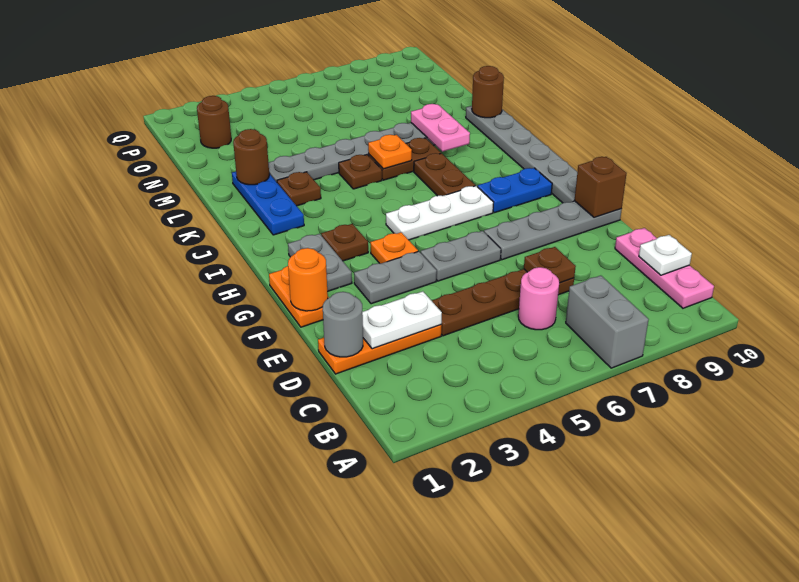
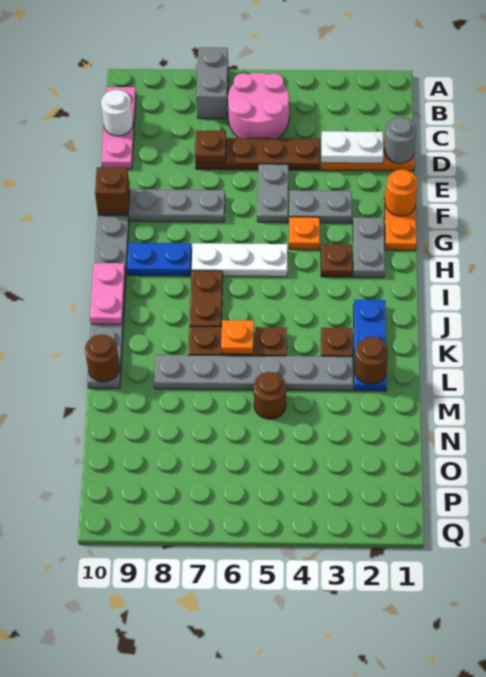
pink 1x1 round brick [518,267,559,330] -> pink 2x2 round brick [228,73,289,138]
white 1x1 plate [639,235,692,275] -> white 1x1 round brick [101,90,133,136]
grey 1x2 plate [421,231,501,281] -> grey 1x2 plate turned to [257,164,288,222]
pink 1x2 plate [411,104,470,152] -> pink 1x2 plate moved to [90,263,125,324]
brown 1x1 round brick [197,96,231,148] -> brown 1x1 round brick moved to [254,372,286,419]

